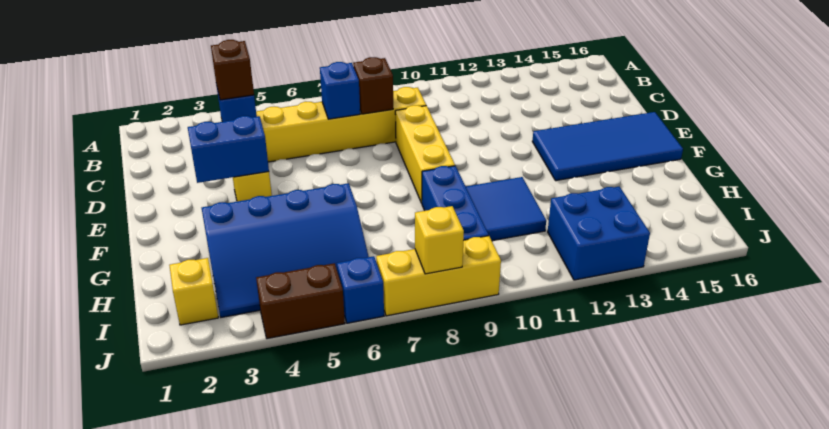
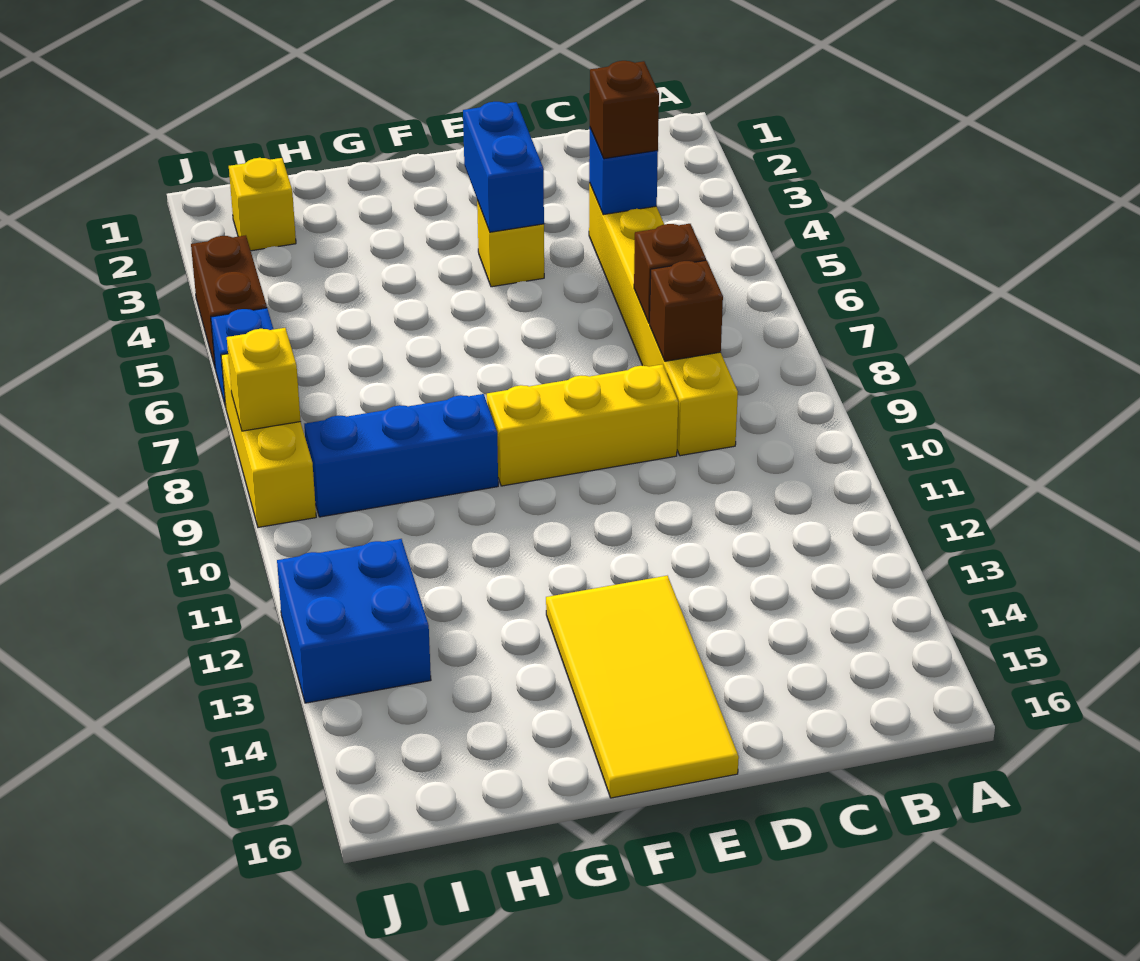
blue 1x1 brick [320,62,360,119] -> brown 1x1 brick [634,224,706,323]
blue 2x4 tile [532,112,683,181] -> yellow 2x4 tile [546,576,739,798]
blue 3x4 slope [202,183,369,317] -> none
blue 2x2 tile [466,177,546,241] -> none

